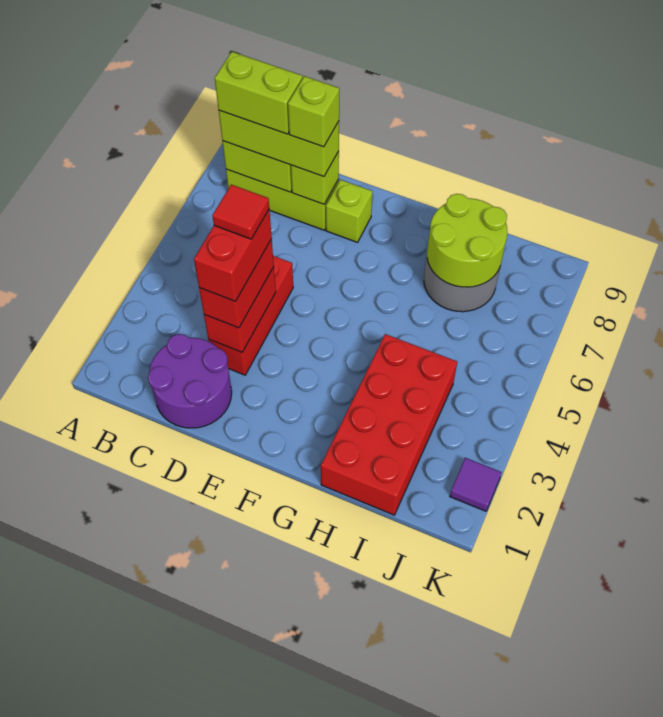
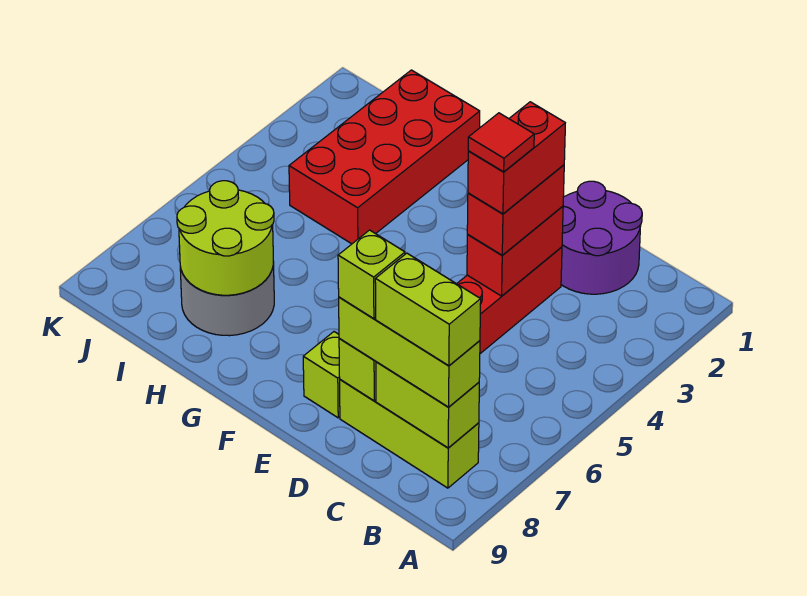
purple 1x1 tile [450,458,502,511] -> none

